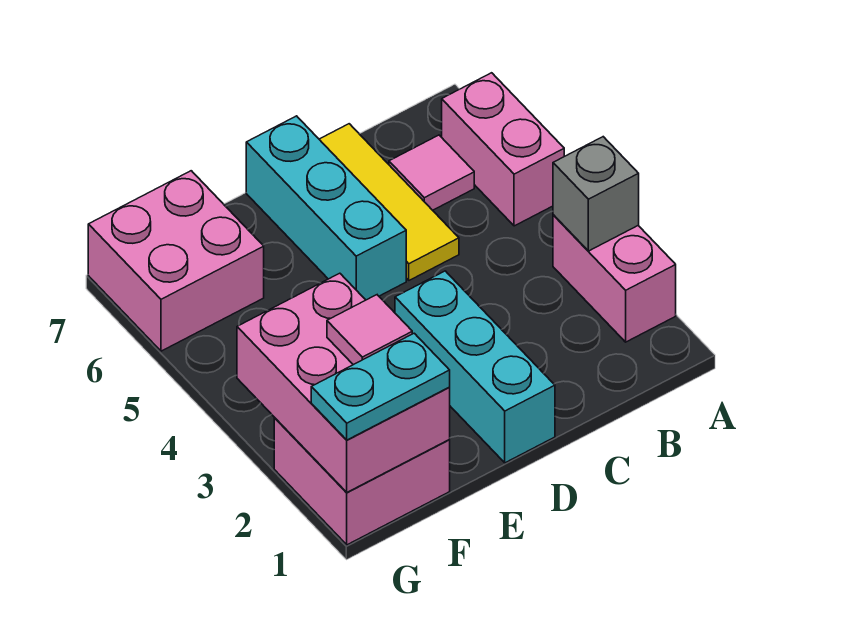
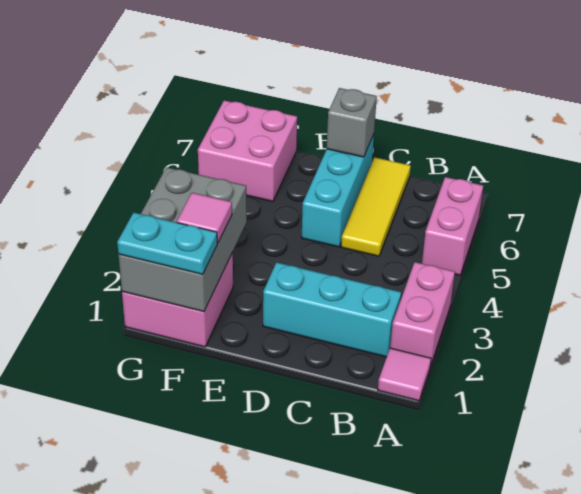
grey 1x1 brick [553,137,639,251] -> grey 1x1 brick moved to [327,88,377,157]
pink 1x1 tile [389,135,474,210] -> pink 1x1 tile moved to [378,348,431,401]
cyan 1x3 brick [395,271,555,463] -> cyan 1x3 brick turned to [263,262,401,357]
pink 2x3 brick [237,273,450,492] -> grey 2x3 brick [119,167,247,312]

